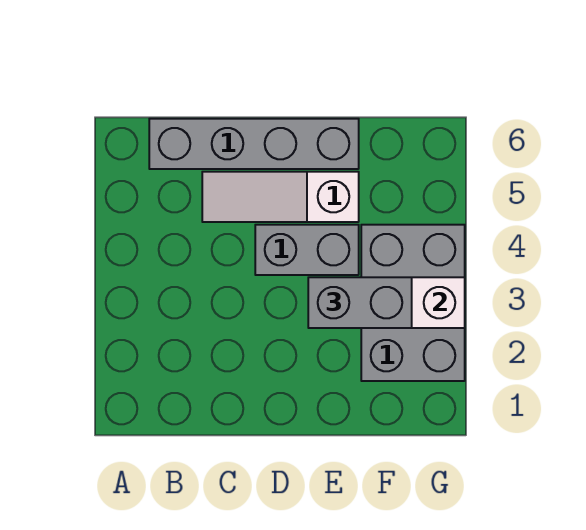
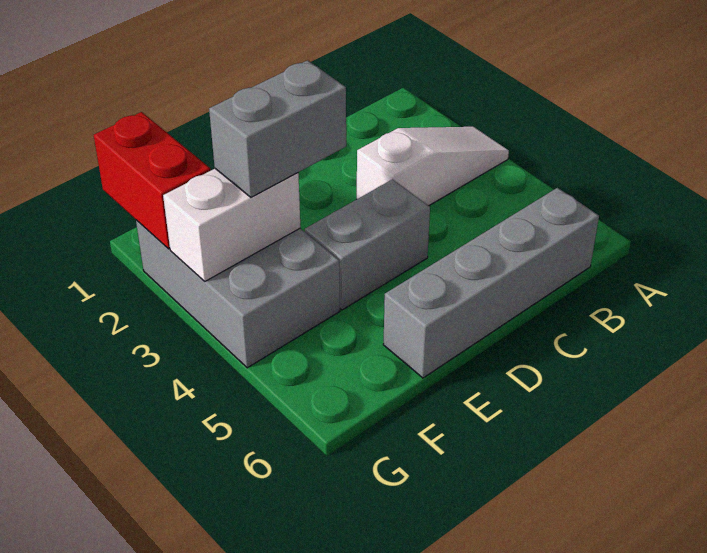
white 1x3 slope [202,172,359,222] -> white 1x3 slope moved to [357,127,509,206]
none -> red 1x2 brick [94,112,211,249]

